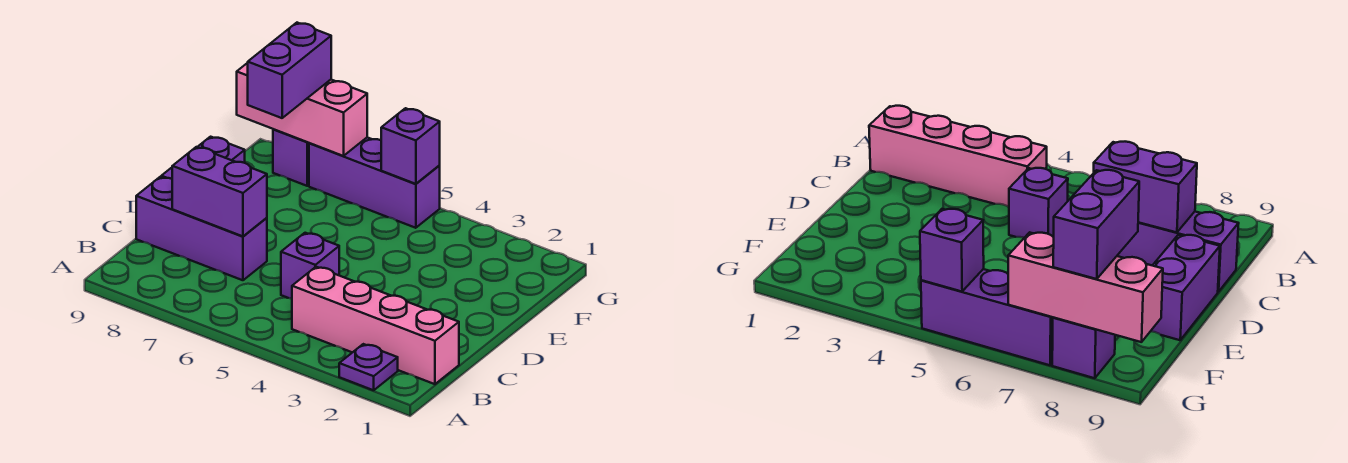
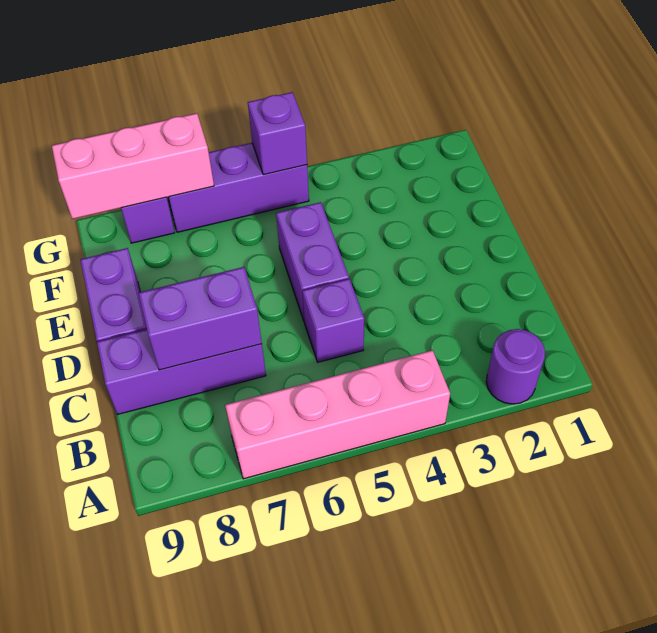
purple 1x1 plate [339,344,398,390] -> purple 1x1 round brick [486,329,545,404]
pink 1x4 brick [292,267,459,384] -> pink 1x4 brick moved to [225,350,450,479]
purple 1x2 brick [248,23,331,118] -> purple 1x2 brick moved to [276,202,349,320]

